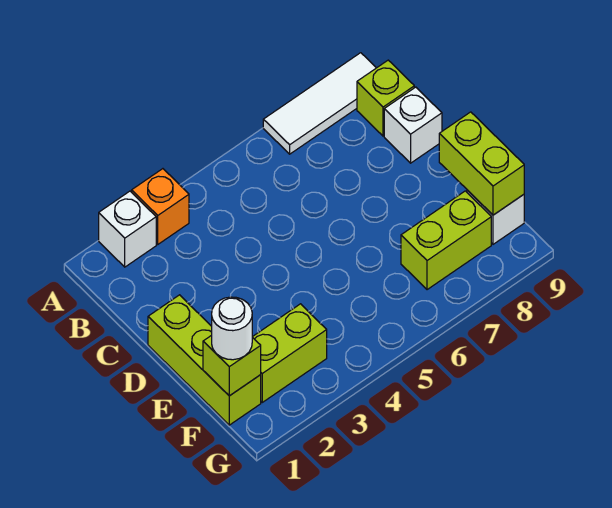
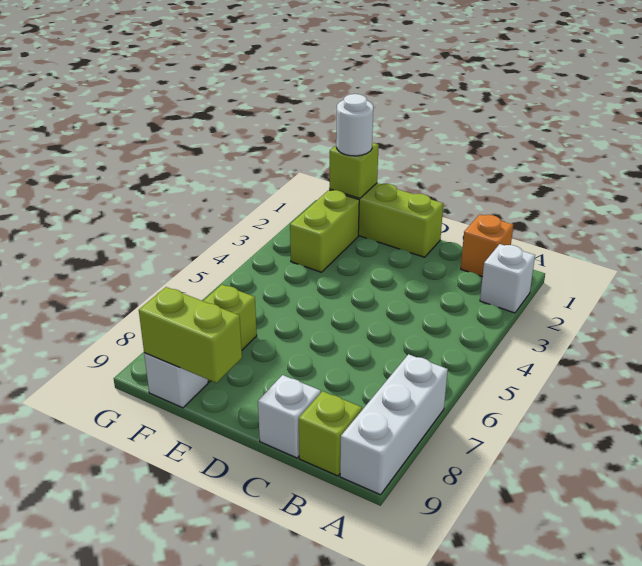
orange 1x1 brick [132,169,189,244] -> orange 1x1 brick moved to [461,214,513,277]
white 1x3 tile [263,53,376,154] -> white 1x3 brick [340,354,448,495]

